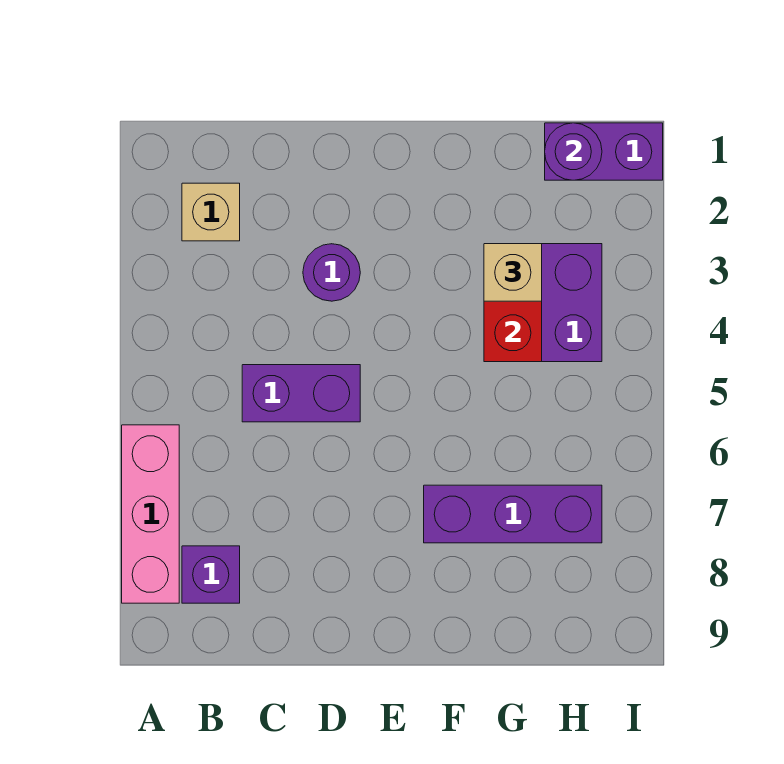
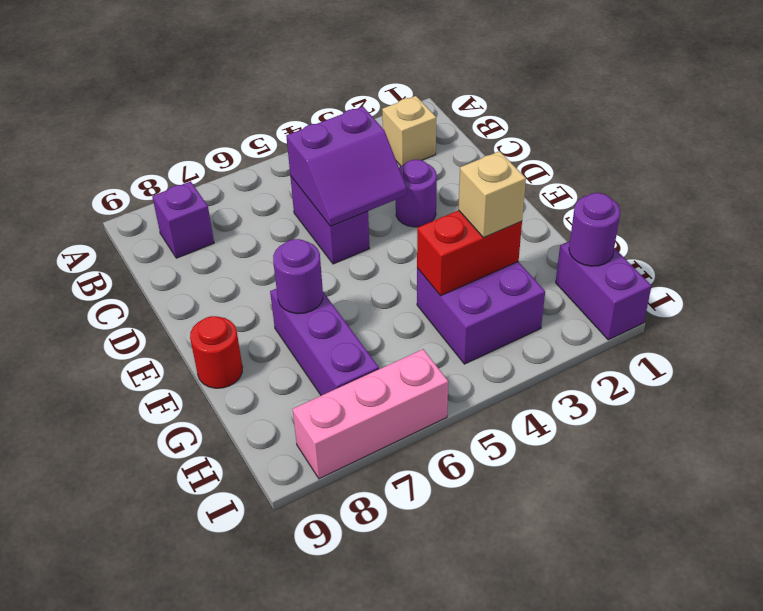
pink 1x3 brick [122,425,179,603] -> pink 1x3 brick moved to [293,349,448,479]
none -> purple 2x2 slope [286,107,407,226]
none -> purple 1x1 round brick [273,239,323,314]
none -> red 1x1 round brick [190,316,242,388]

